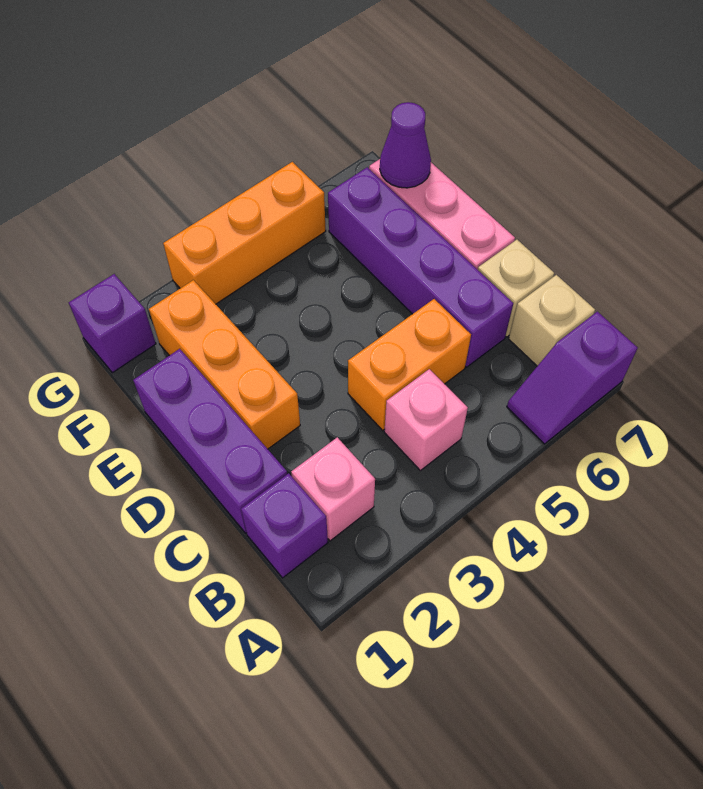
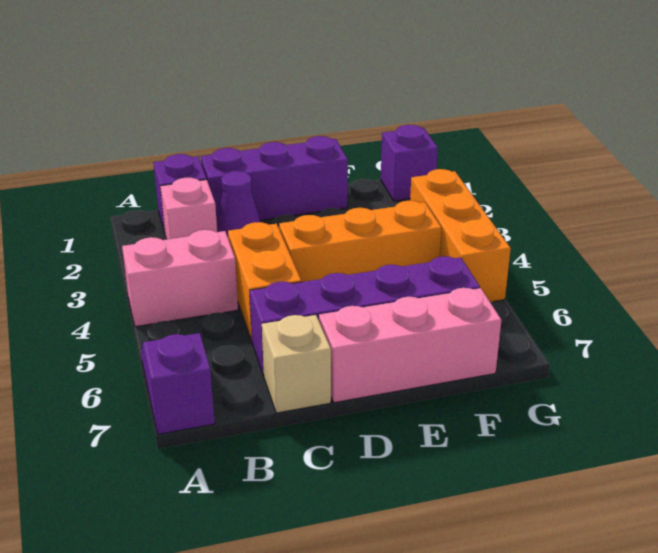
pink 1x1 brick [384,369,468,471] -> pink 1x2 brick [122,230,238,327]
tan 1x1 brick [509,275,595,366] -> none
orange 1x3 brick [149,280,300,449] -> orange 1x3 brick moved to [279,201,441,282]
purple 1x1 cone [380,102,431,188] -> purple 1x1 cone moved to [217,171,260,237]

